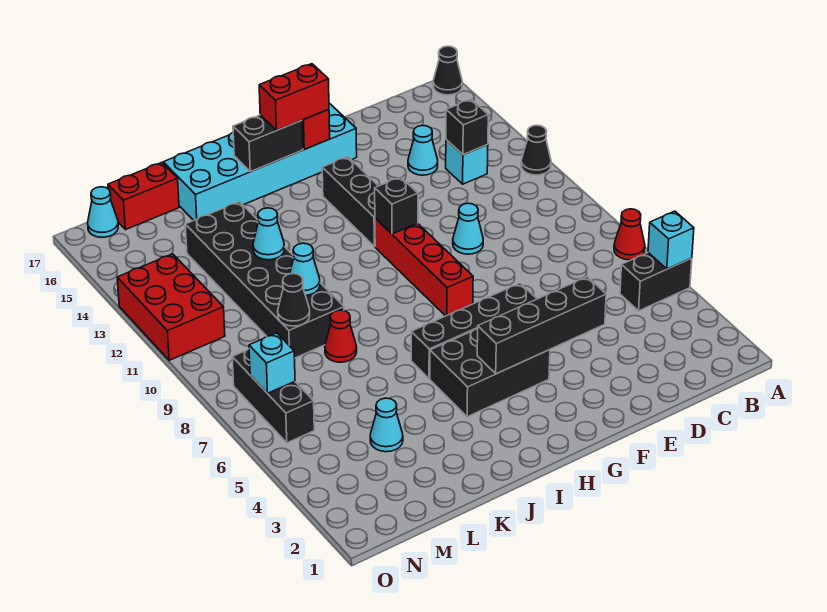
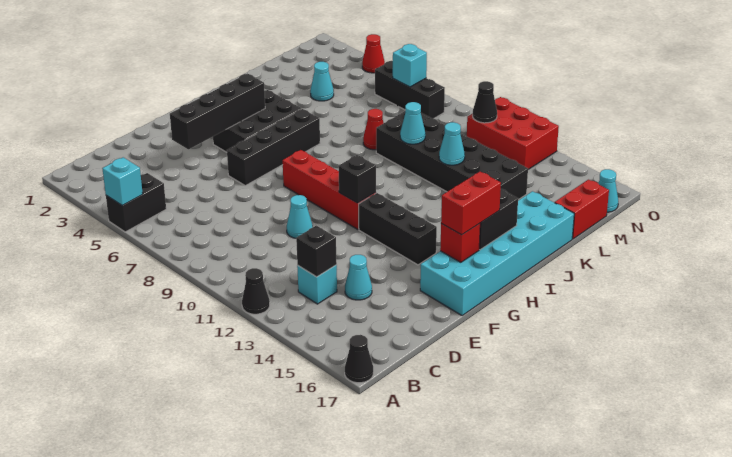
red 1x1 cone [614,209,645,260] -> red 1x1 cone moved to [362,34,385,73]
black 1x1 cone [278,274,310,326] -> black 1x1 cone moved to [473,81,497,123]

